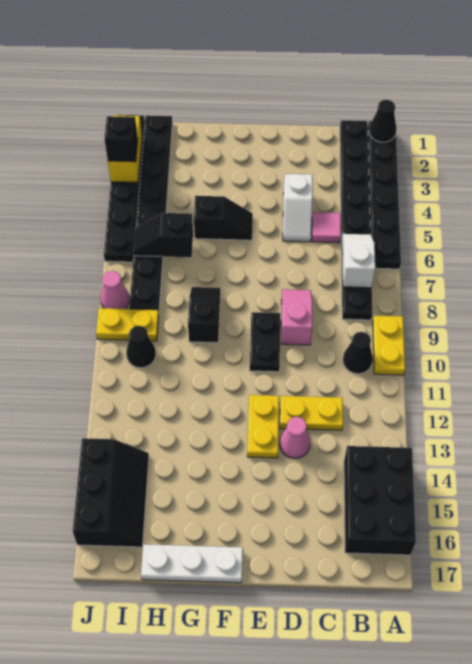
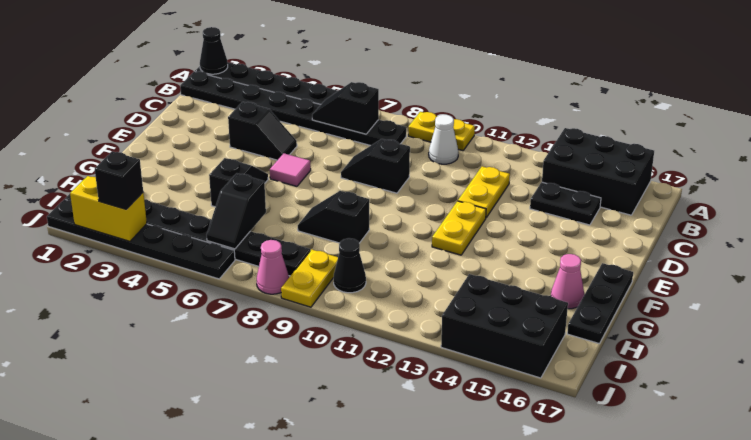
white 1x2 slope [342,234,375,288] -> black 1x2 slope [312,82,379,134]
black 1x1 cone [343,332,373,374] -> white 1x1 cone [429,115,458,164]
pink 1x1 tile [312,212,341,243] -> pink 1x1 tile moved to [270,153,311,186]
white 1x2 slope [283,174,313,242] -> black 1x2 slope [228,102,297,160]
pink 1x2 slope [281,289,312,345] -> black 1x2 slope [341,139,410,193]
pink 1x1 cone [280,417,310,458] -> pink 1x1 cone moved to [551,254,584,309]
black 1x2 plate [250,312,280,372] -> black 1x2 plate moved to [530,182,601,225]
yellow 1x2 plate [247,395,279,458] -> yellow 1x2 plate turned to [432,201,486,255]
white 1x3 plate [141,544,243,583] -> black 1x3 plate [567,263,633,344]
black 2x3 slope [73,438,149,547] -> black 2x3 brick [441,274,568,378]

